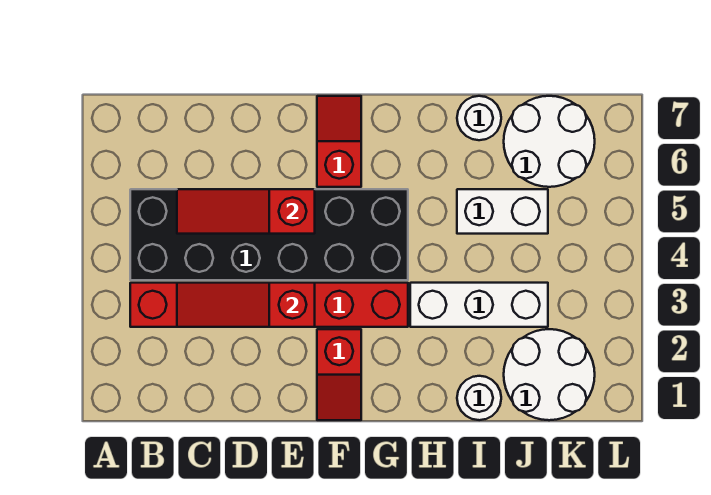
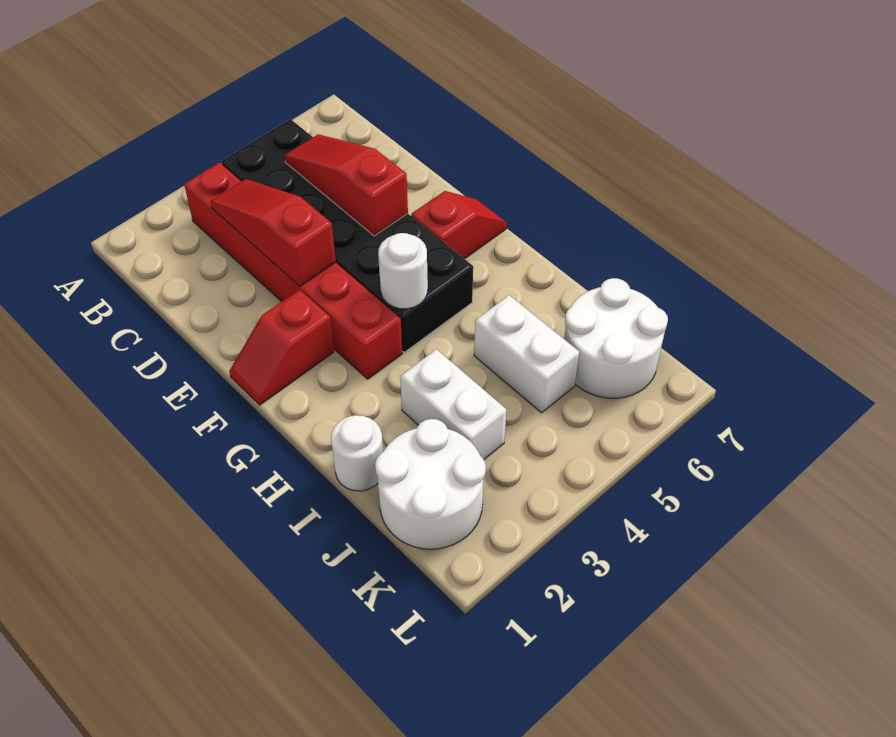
white 1x3 brick [410,283,548,327] -> white 1x2 brick [400,349,506,459]
white 1x1 round brick [457,96,501,140] -> white 1x1 round brick moved to [378,233,428,309]

